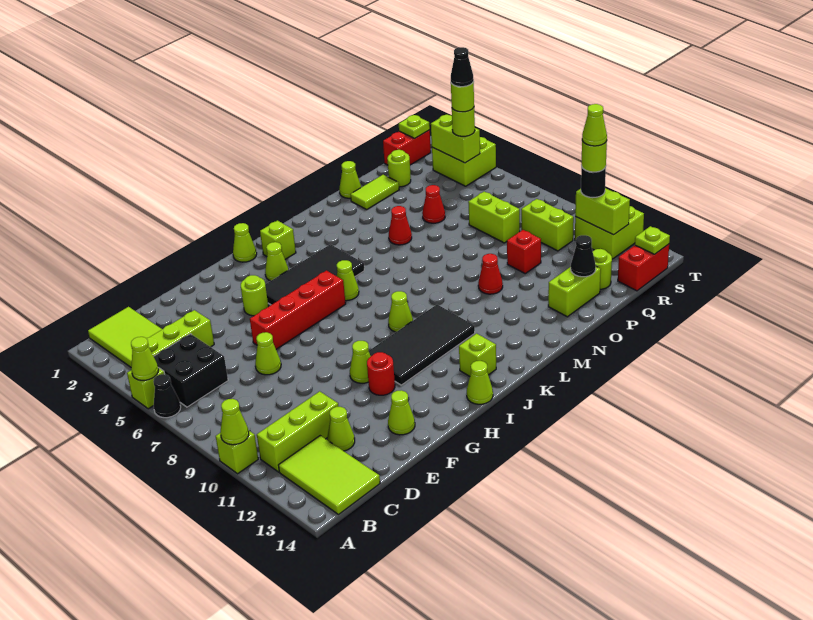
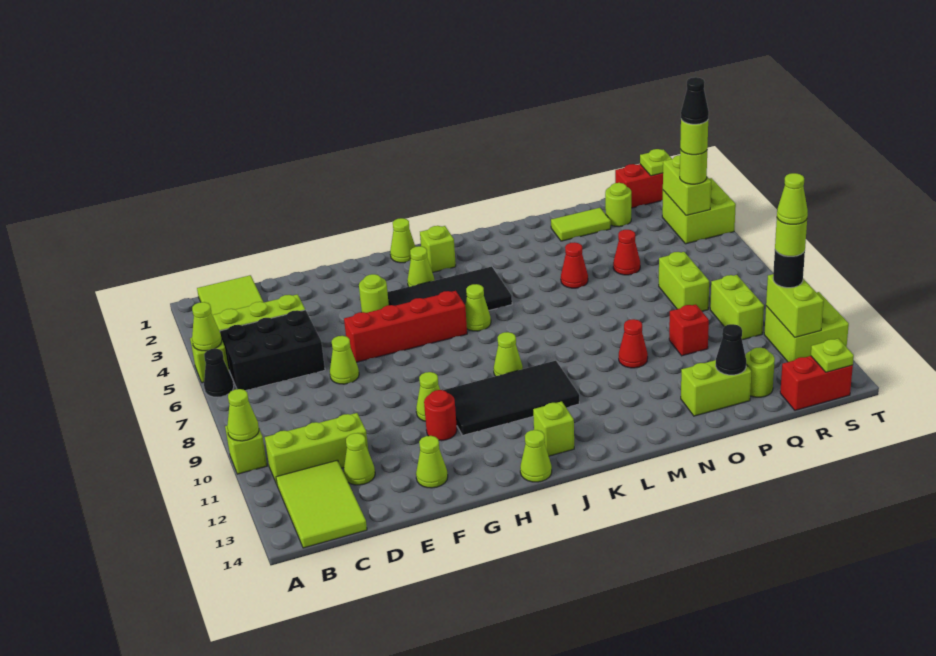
black 2x2 brick [154,334,228,407] -> black 2x3 brick [220,310,325,391]
lime 1x1 cone [339,161,361,198] -> none

